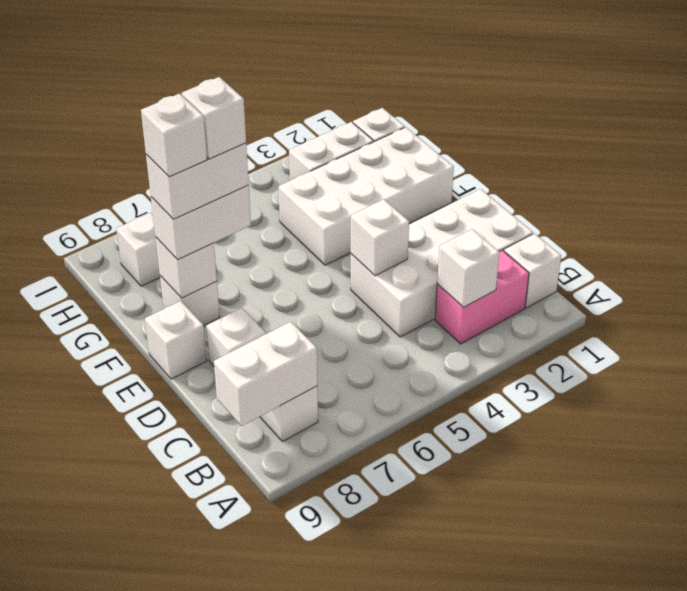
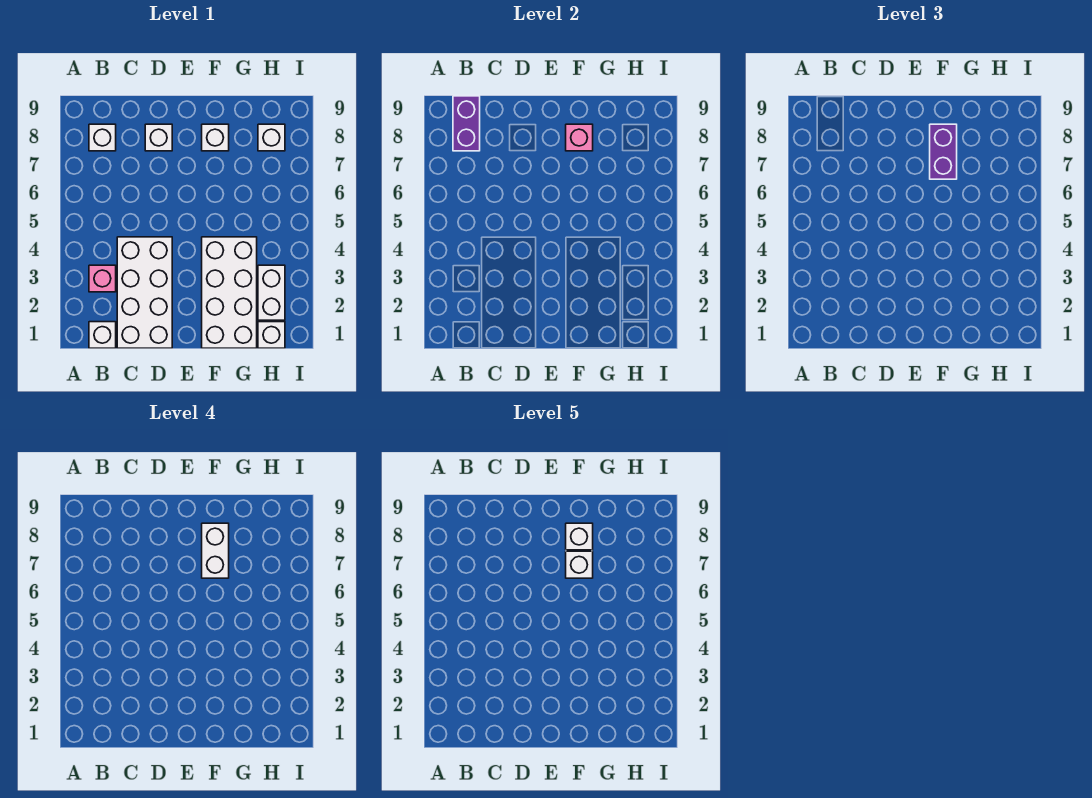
pink 1x2 brick [435,250,529,344] -> pink 1x1 brick [89,265,116,292]
white 1x1 brick [437,229,499,307] -> none
white 1x2 brick [214,322,317,426] -> purple 1x2 brick [453,96,480,151]
white 1x1 brick [351,199,409,276] -> none
white 1x1 brick [145,301,207,379] -> none
white 1x2 brick [151,185,251,260] -> purple 1x2 brick [930,124,957,179]
white 1x1 brick [155,237,217,298] -> pink 1x1 brick [566,124,593,151]

